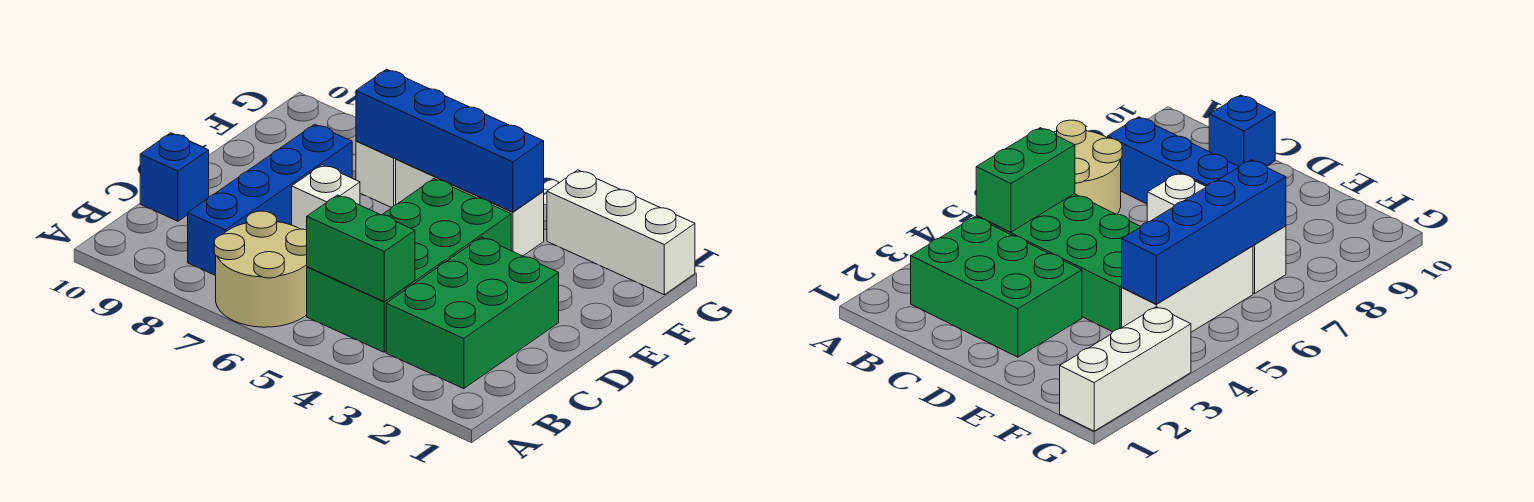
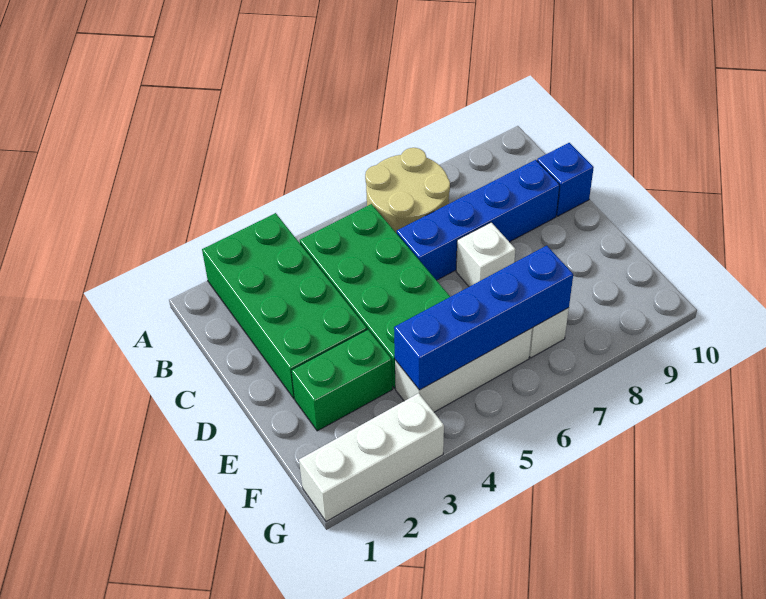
green 2x3 brick [386,237,559,389] -> green 2x4 brick [202,213,367,399]
green 1x2 brick [307,195,415,302] -> green 1x2 brick moved to [291,330,393,431]
blue 1x4 brick [188,124,352,276] -> blue 1x4 brick turned to [397,160,560,280]

